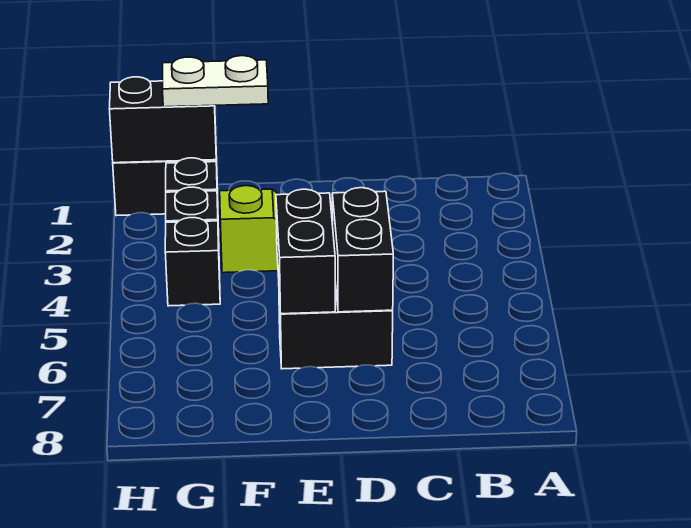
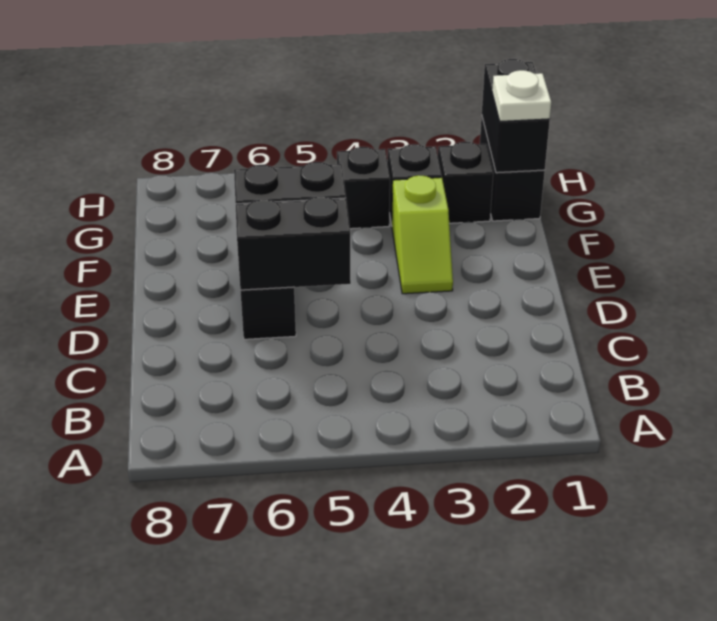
white 1x2 plate [163,56,268,107] -> white 1x1 plate [492,70,551,122]

